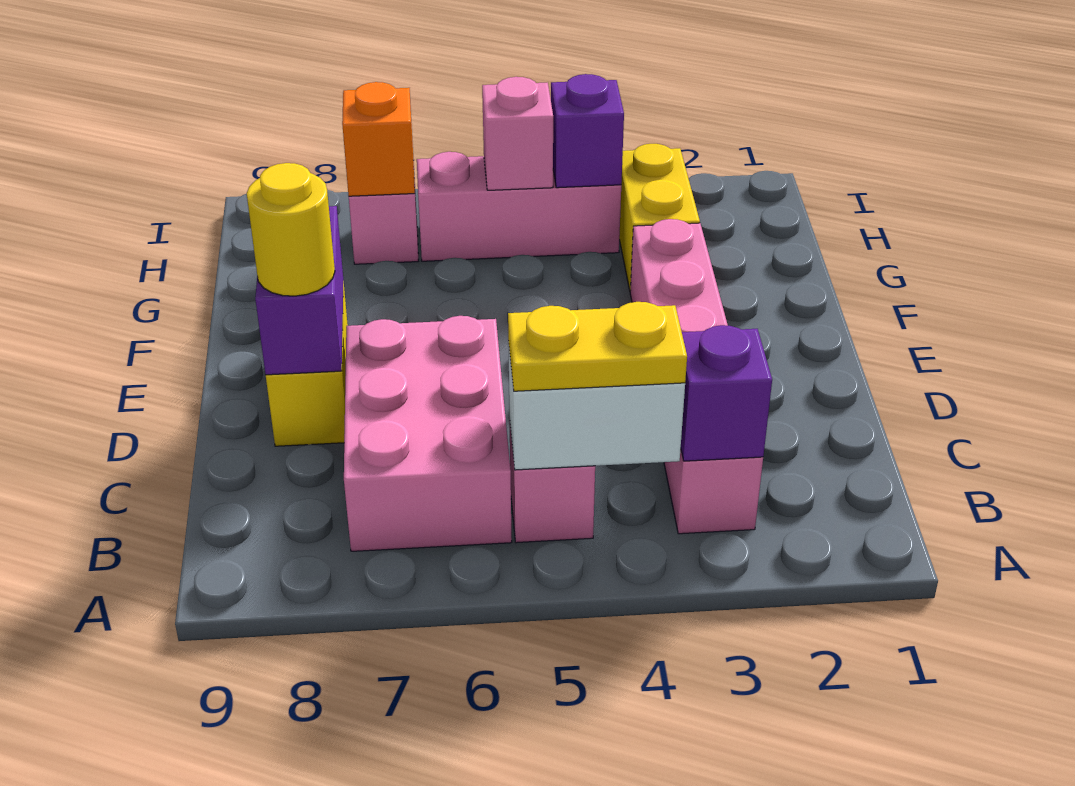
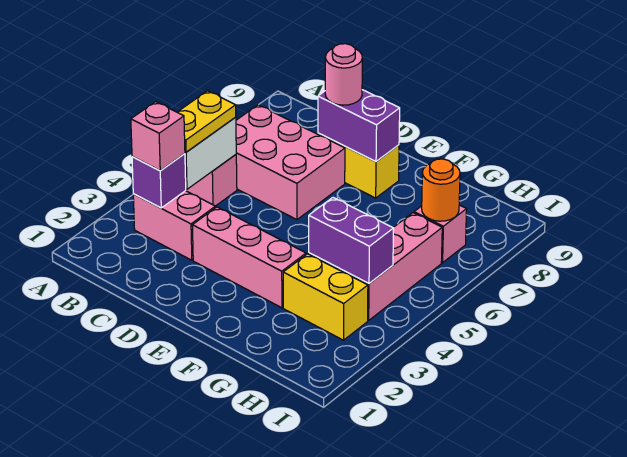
yellow 1x1 round brick [247,163,335,296] -> pink 1x1 round brick [325,44,362,105]
purple 1x1 brick [551,74,624,188] -> purple 1x2 brick [309,198,394,283]
pink 1x1 brick [482,77,553,190] -> pink 1x1 brick moved to [131,102,185,171]
orange 1x1 brick [342,82,415,196] -> orange 1x1 round brick [422,159,460,221]

